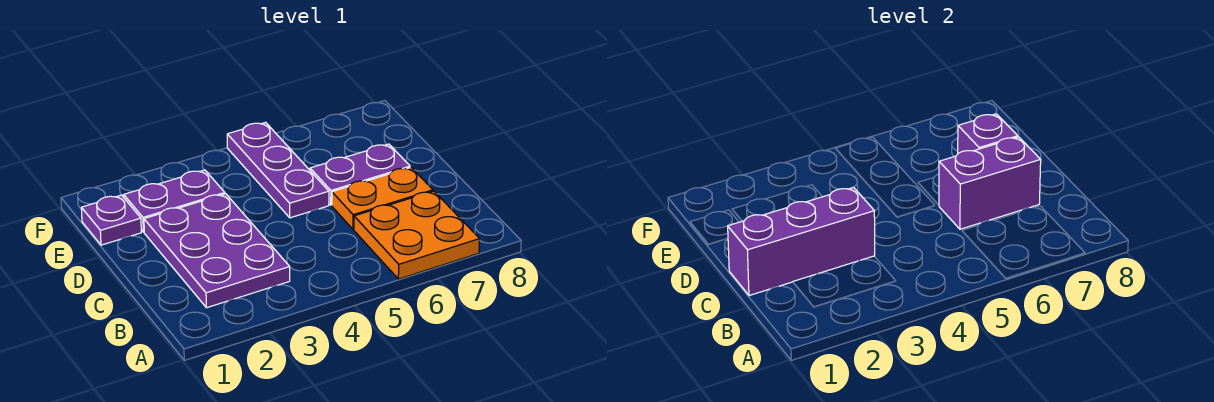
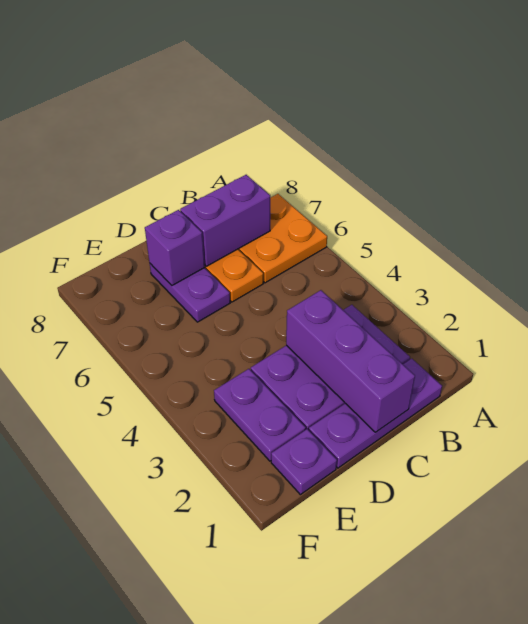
purple 1x2 brick [939,137,1041,229] -> purple 1x2 brick turned to [180,175,270,266]
purple 1x3 plate [227,122,329,218] -> purple 1x3 plate moved to [309,359,442,468]

